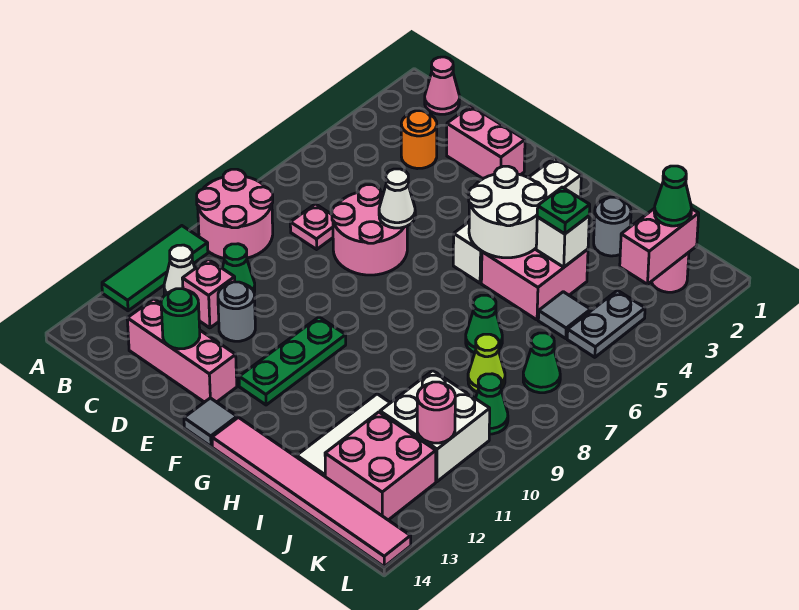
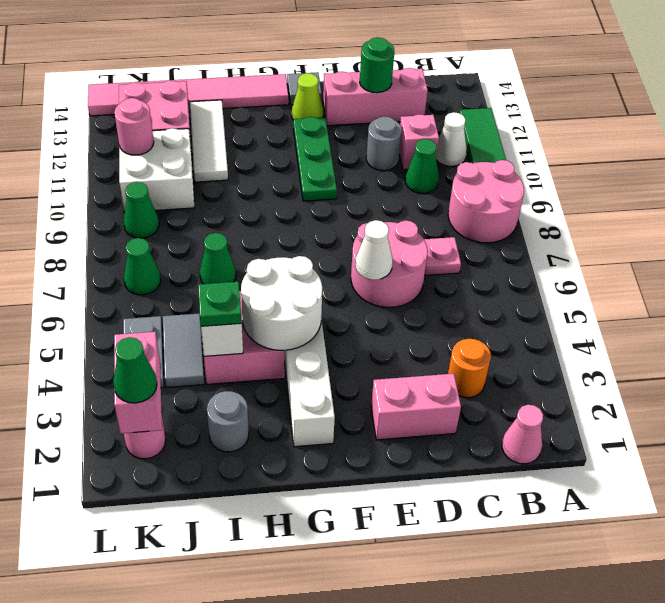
grey 1x1 tile [538,292,591,339] -> grey 1x2 tile [163,313,204,388]
lime 1x1 cone [468,334,505,392] -> lime 1x1 cone moved to [292,73,323,119]

